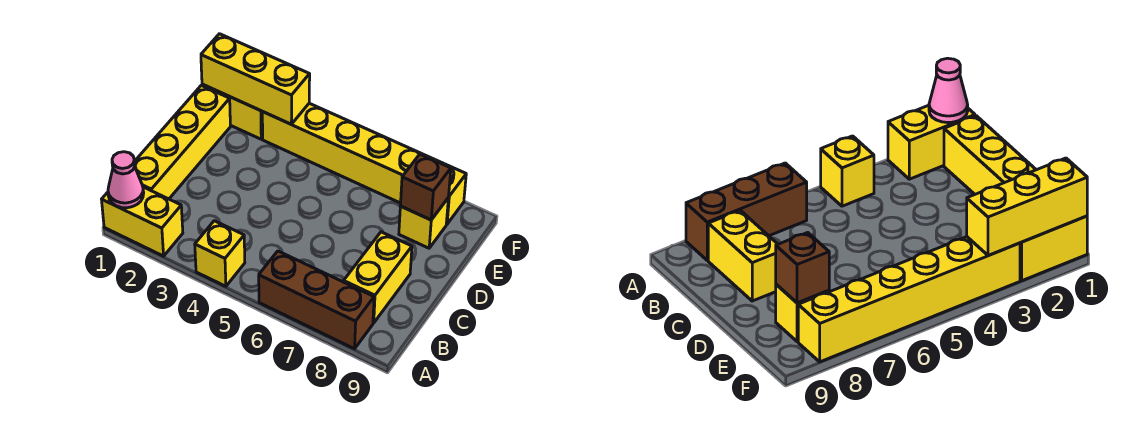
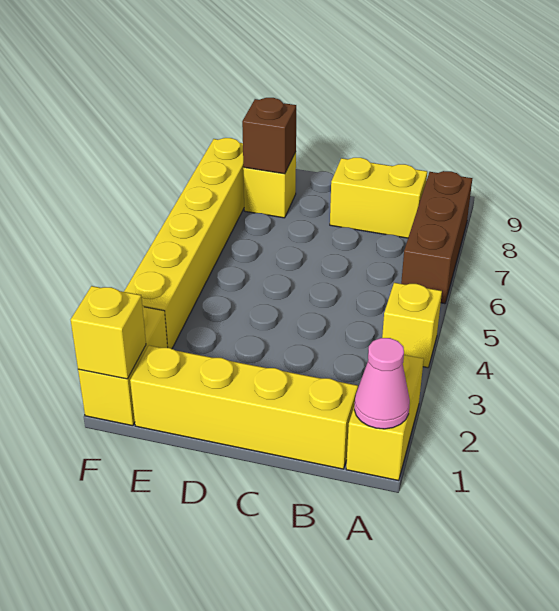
yellow 1x3 brick [201,34,310,124] -> yellow 1x1 brick [71,286,146,379]

